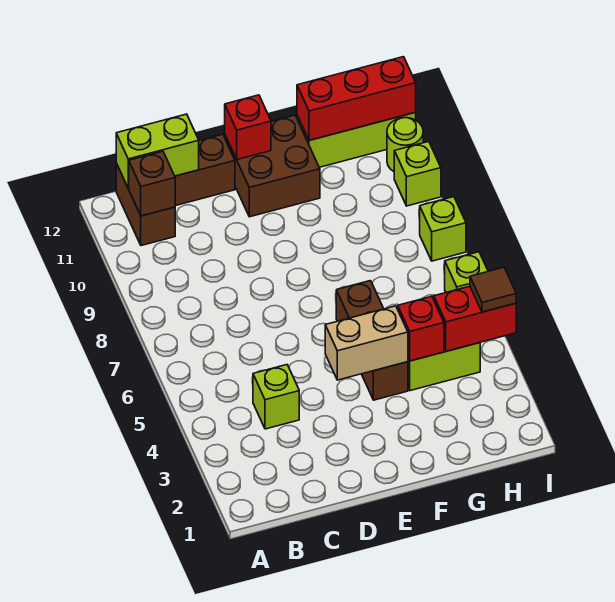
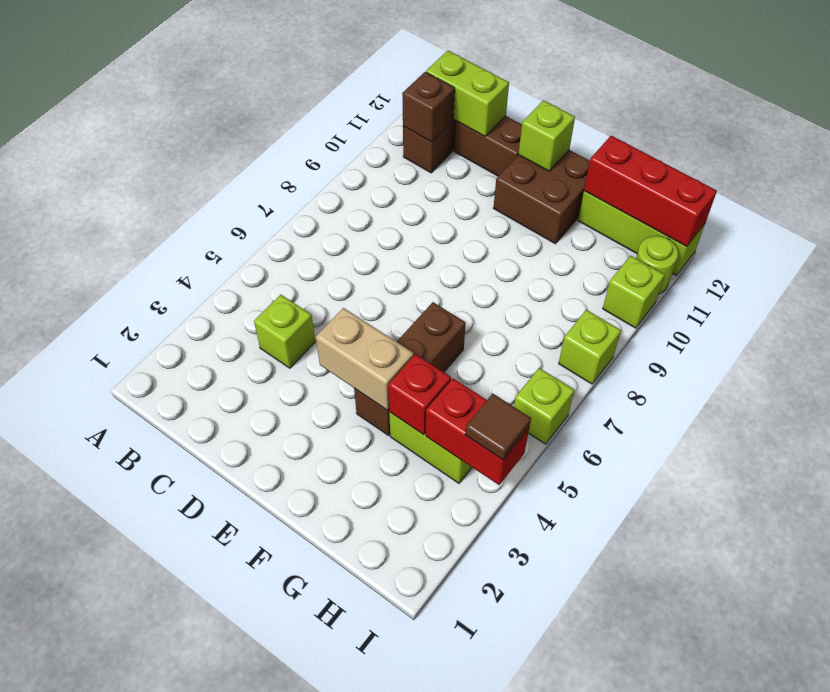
red 1x1 brick [225,95,271,159] -> lime 1x1 brick [518,100,575,171]

